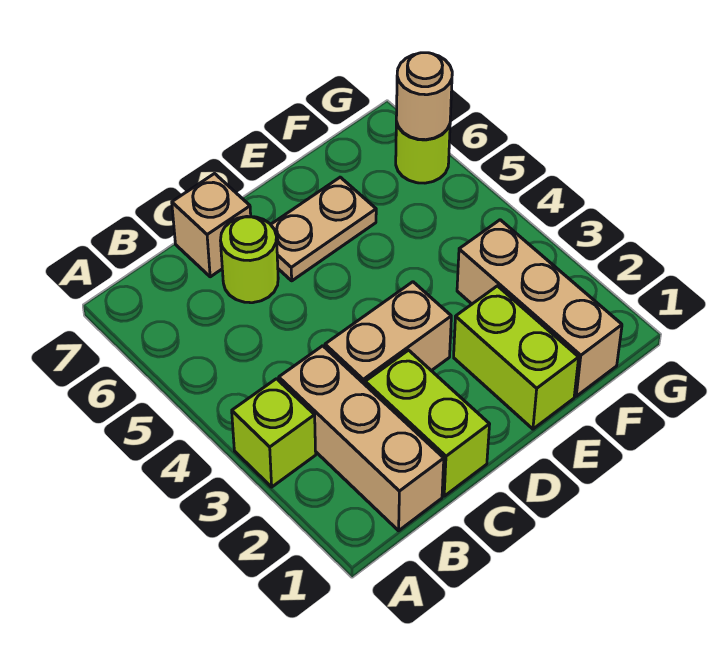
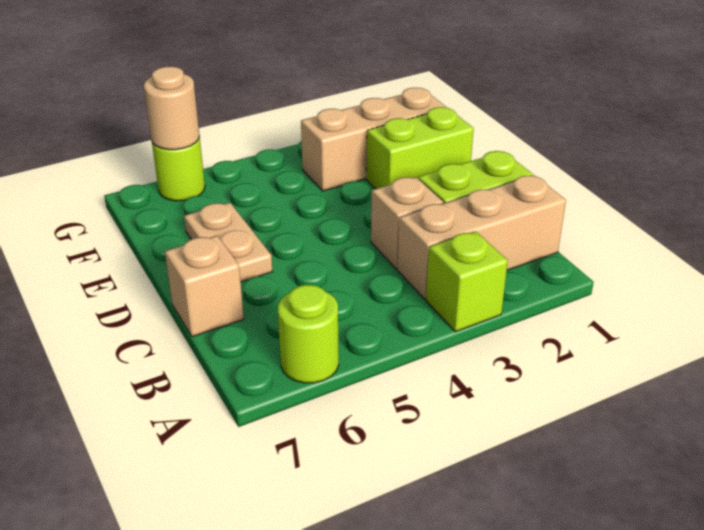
tan 1x2 brick [325,282,451,384] -> tan 1x1 brick [371,177,443,269]
lime 1x1 round brick [220,216,278,303] -> lime 1x1 round brick moved to [278,285,339,383]

